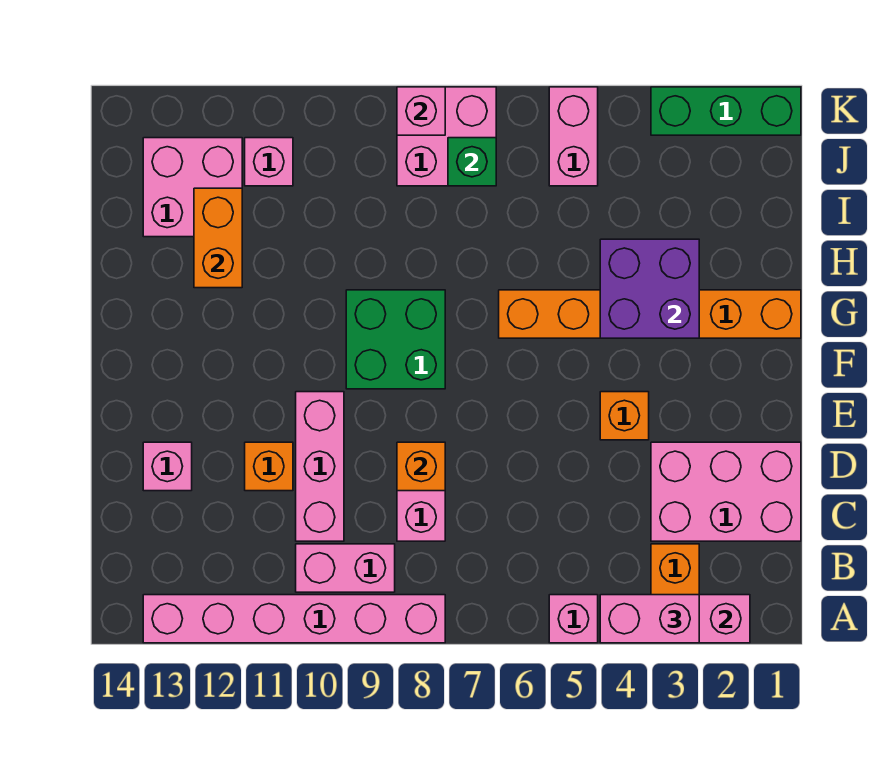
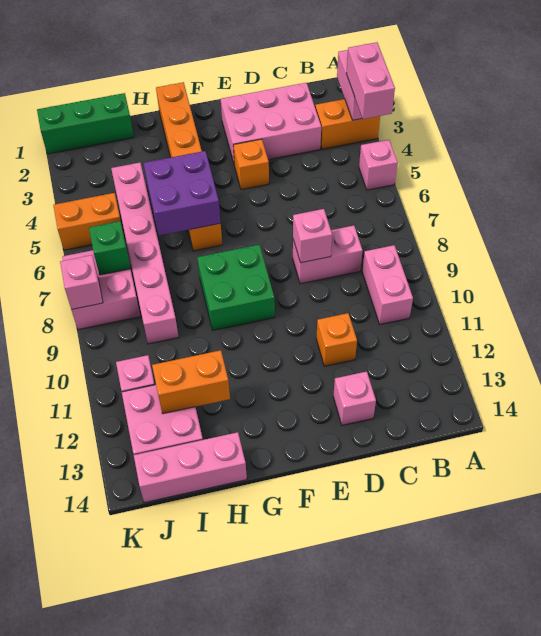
pink 1x6 brick [143,595,445,643] -> pink 1x6 brick moved to [111,163,179,344]
pink 2x3 brick [651,442,801,541] -> pink 2x3 brick turned to [221,83,321,166]
pink 1x3 brick [296,392,344,541] -> pink 1x3 brick moved to [134,432,247,503]
orange 1x1 brick [397,442,445,491] -> pink 1x1 brick [293,209,332,263]
purple 2x2 brick [600,239,699,338] -> purple 2x2 brick moved to [144,151,221,235]
pink 1x2 brick [549,87,598,186] -> orange 1x2 brick [53,193,121,250]
green 1x3 brick [651,87,801,135] -> green 1x3 brick turned to [37,93,134,154]

